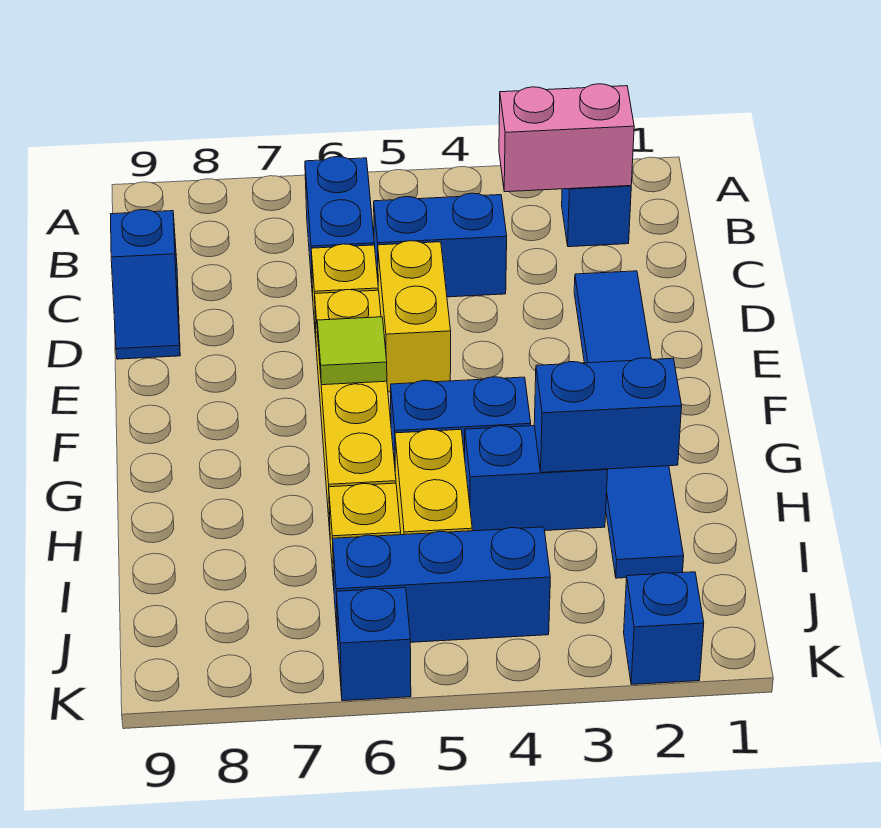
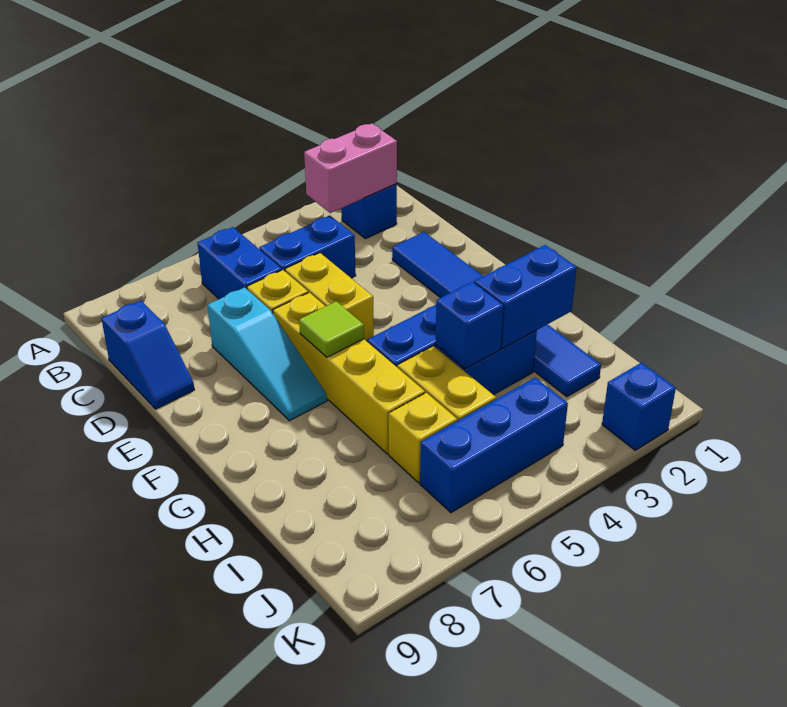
none -> cyan 1x3 slope [208,287,327,421]
blue 1x1 brick [336,588,411,701] -> blue 1x1 brick moved to [435,282,504,369]

